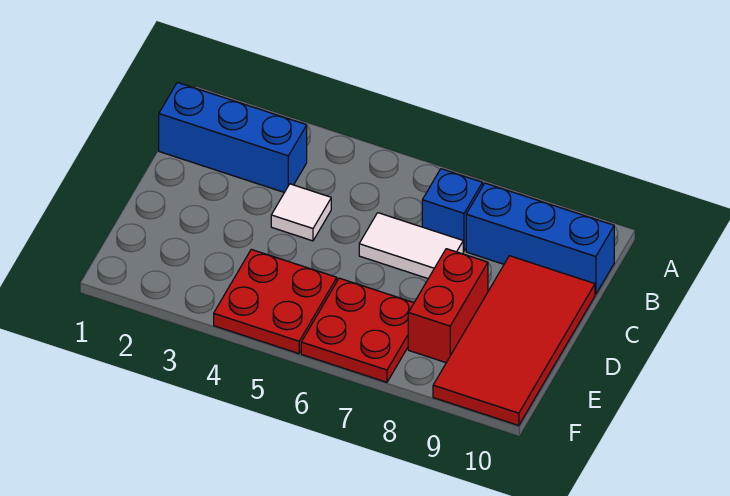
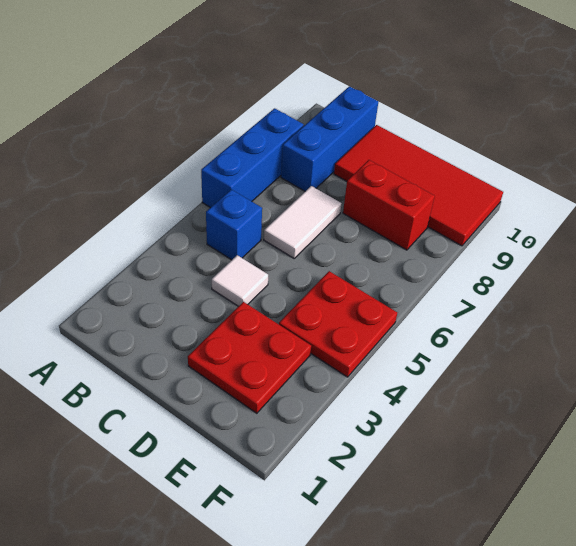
blue 1x3 brick [159,82,307,192] -> blue 1x3 brick moved to [201,108,304,208]
blue 1x1 brick [422,169,483,251] -> blue 1x1 brick moved to [206,190,262,260]
red 2x2 plate [301,278,414,382] -> red 2x2 plate moved to [188,302,311,413]

